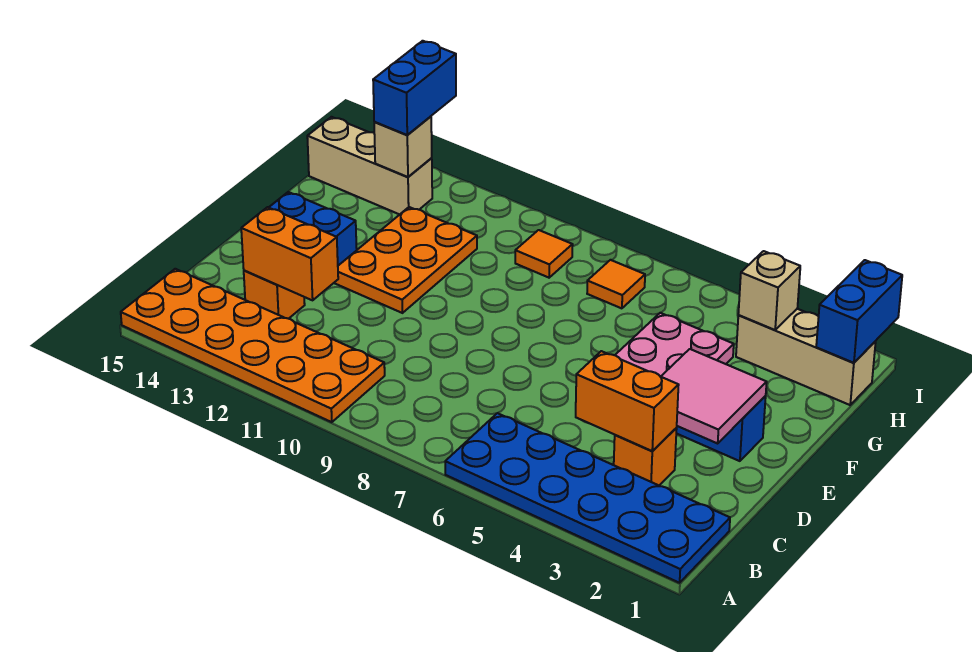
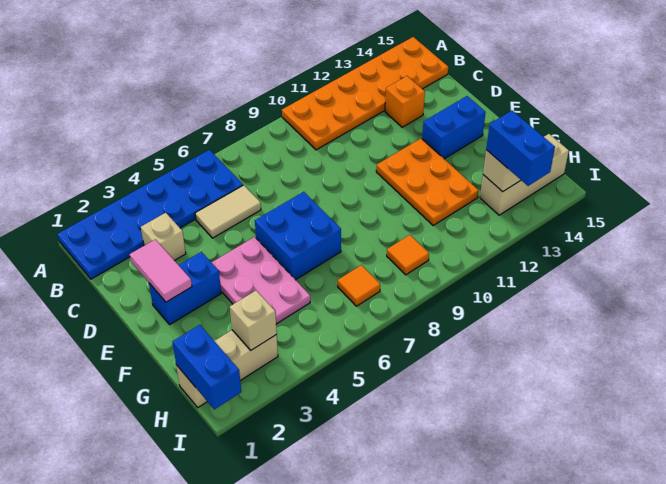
orange 1x1 brick [614,428,677,485] -> tan 1x1 brick [141,213,186,261]
orange 1x2 brick [576,351,679,451] -> none
none -> tan 1x2 tile [195,185,261,238]
orange 1x2 brick [241,207,338,300] -> none
pink 2x2 tile [661,349,767,443] -> pink 1x2 tile [130,239,192,302]
none -> blue 2x2 brick [255,192,341,280]

